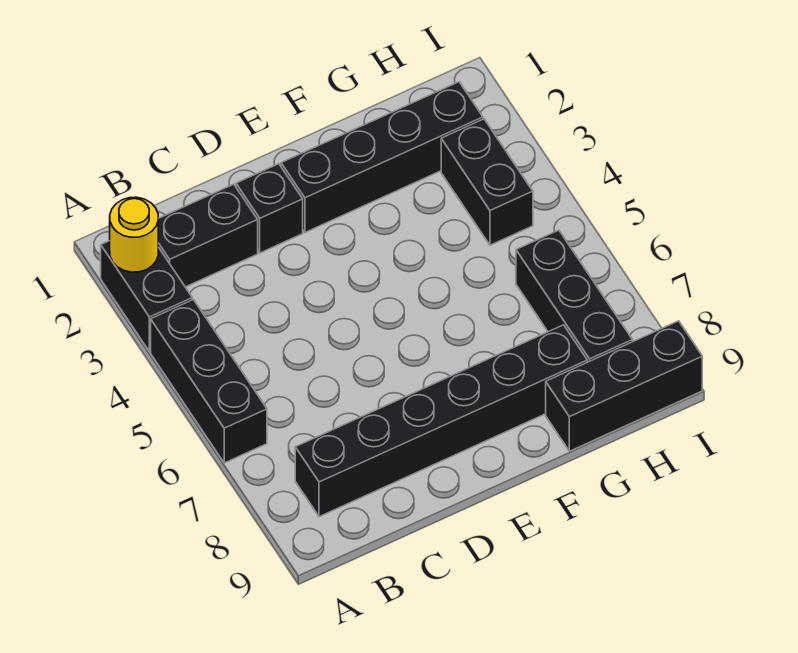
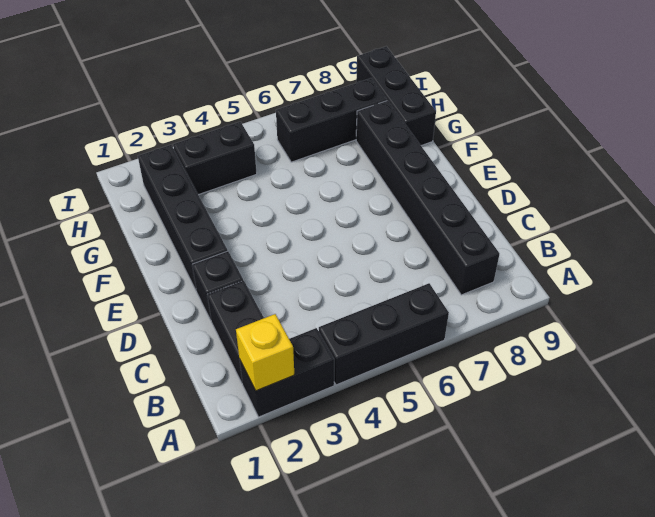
yellow 1x1 round brick [110,197,158,272] -> yellow 1x1 brick [236,314,294,391]

